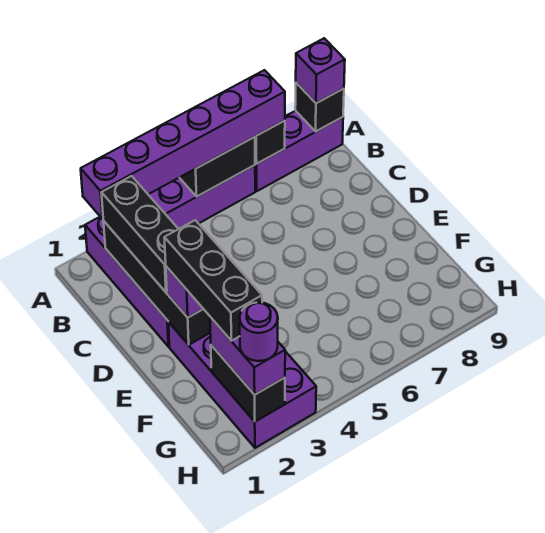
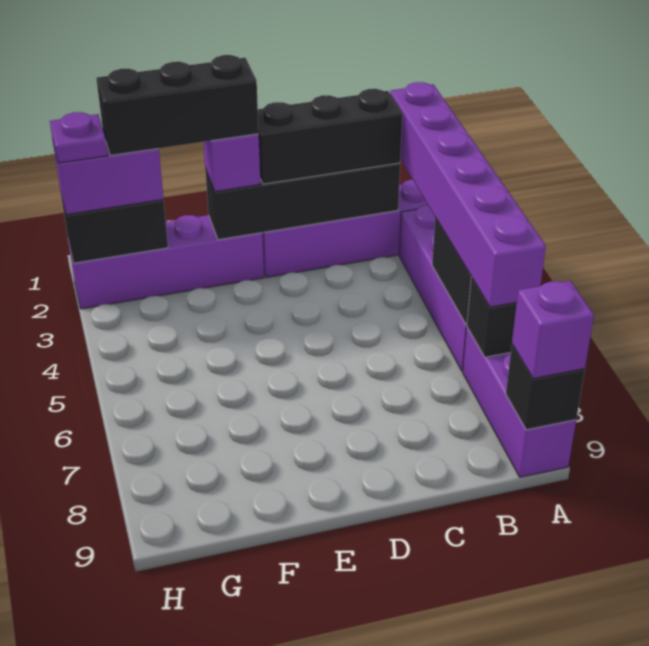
purple 2x4 brick [168,322,316,448] -> purple 1x4 brick [68,215,264,309]
purple 1x1 round brick [240,302,278,361] -> purple 1x1 plate [50,112,108,163]

